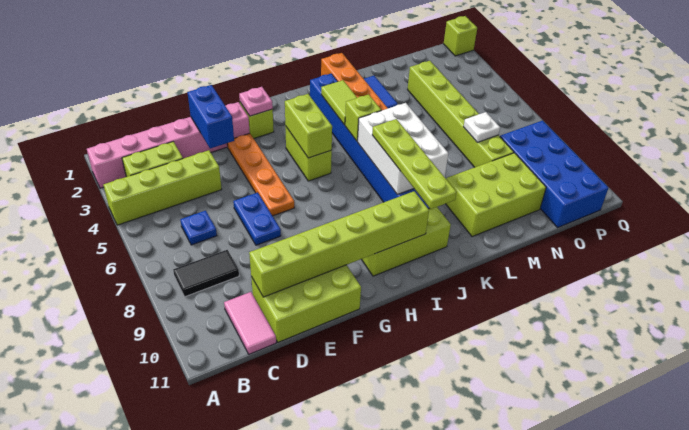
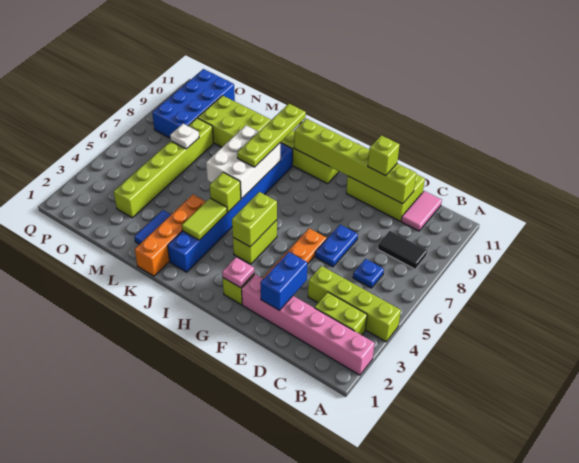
lime 1x1 brick [444,16,477,56] -> lime 1x1 brick moved to [368,135,400,176]

